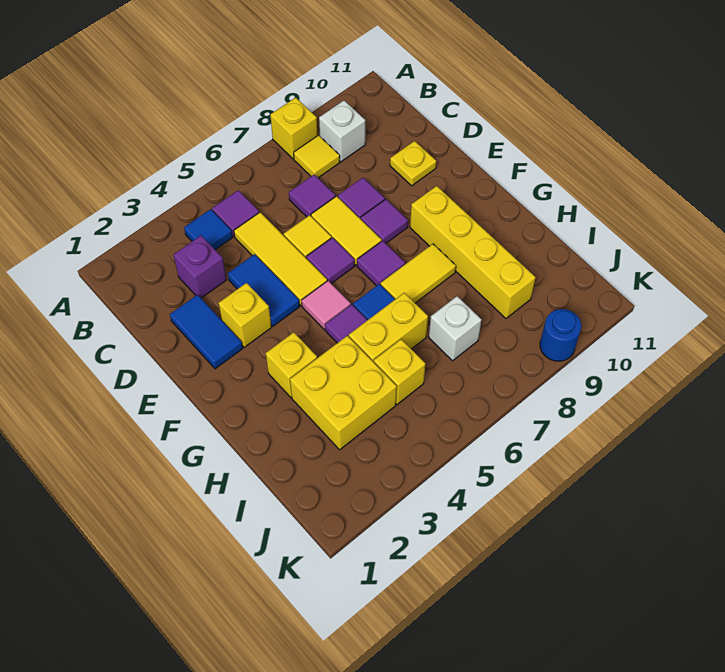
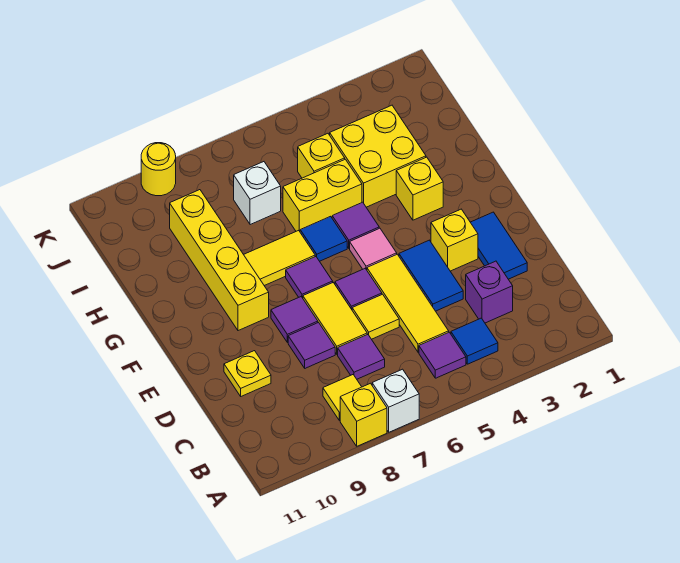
white 1x1 brick [319,101,365,162] -> white 1x1 brick moved to [372,369,419,432]
blue 1x1 round brick [540,309,581,361] -> yellow 1x1 round brick [141,143,176,196]

